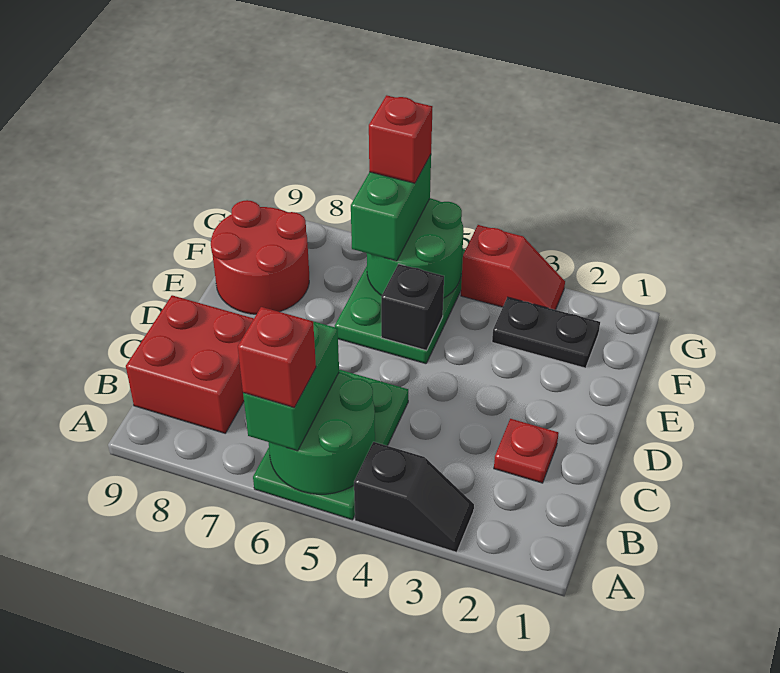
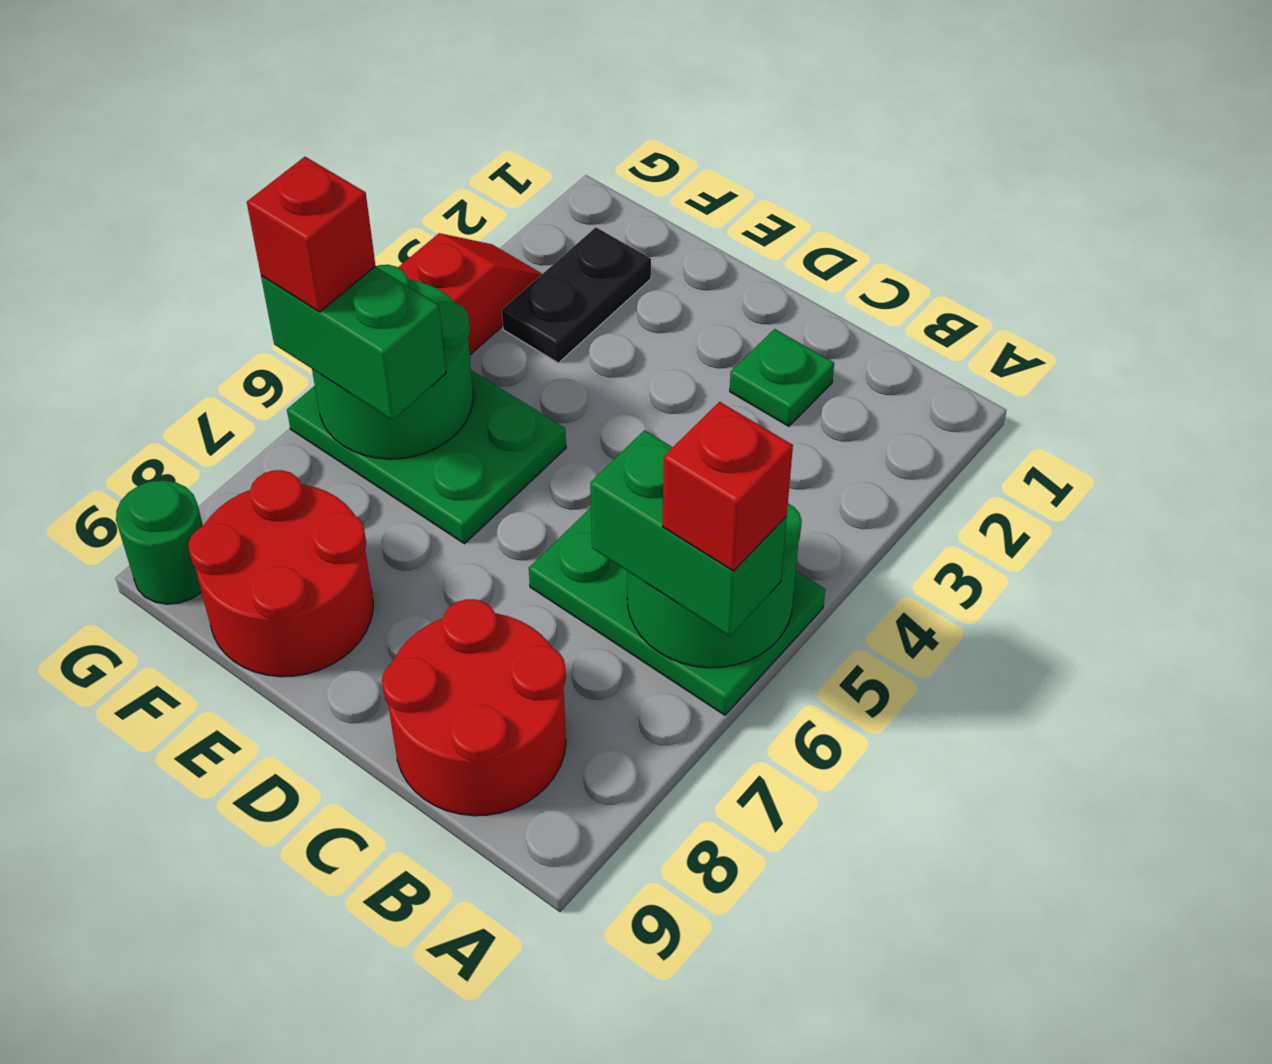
black 1x2 slope [354,442,474,552] -> none
red 2x2 brick [126,295,254,433] -> red 2x2 round brick [382,599,566,816]
red 1x1 plate [494,419,559,483] -> green 1x1 plate [730,329,834,426]
black 1x1 brick [381,264,444,351] -> none
none -> green 1x1 round brick [116,480,203,604]

